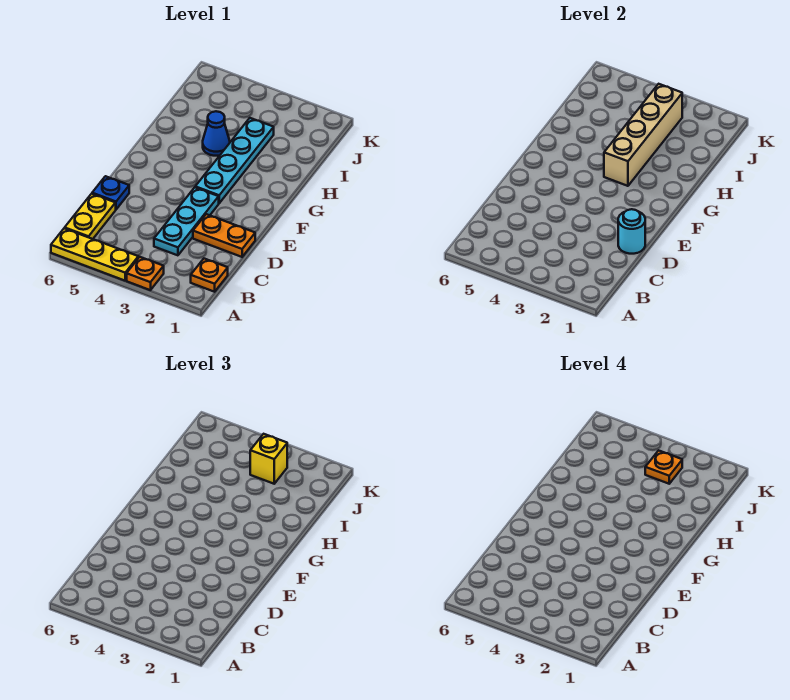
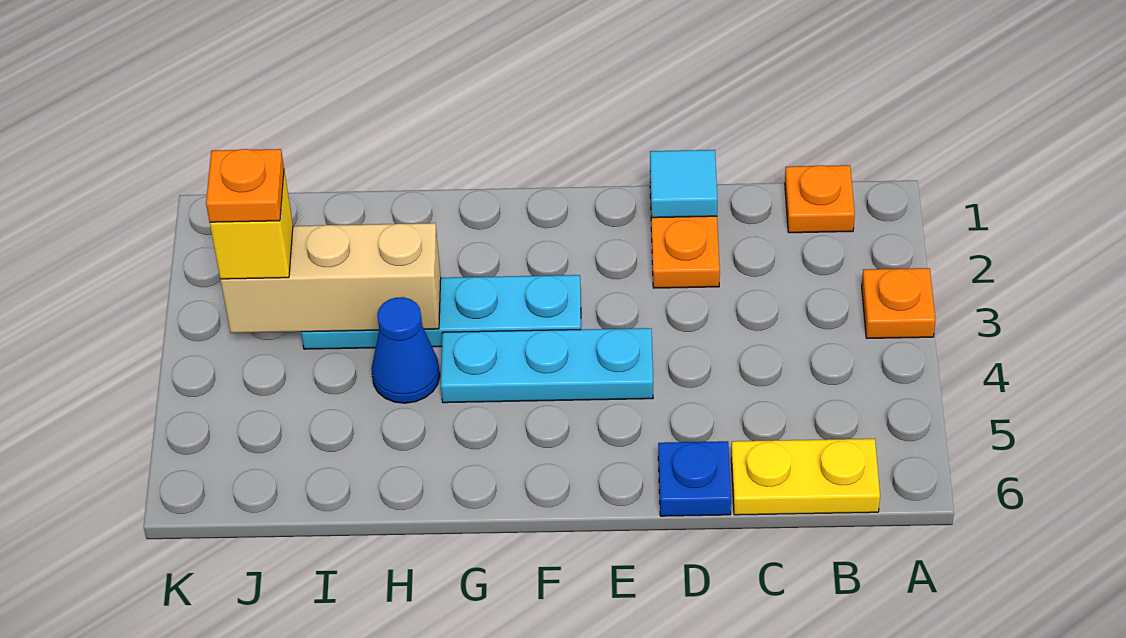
yellow 1x3 plate [51,228,138,281] -> none
cyan 1x3 plate [154,188,219,255] -> cyan 1x3 plate moved to [441,328,653,403]
cyan 1x1 round brick [618,209,645,254] -> cyan 1x1 tile [650,150,717,218]
tan 1x4 brick [604,84,682,186] -> tan 1x3 brick [220,223,441,333]

